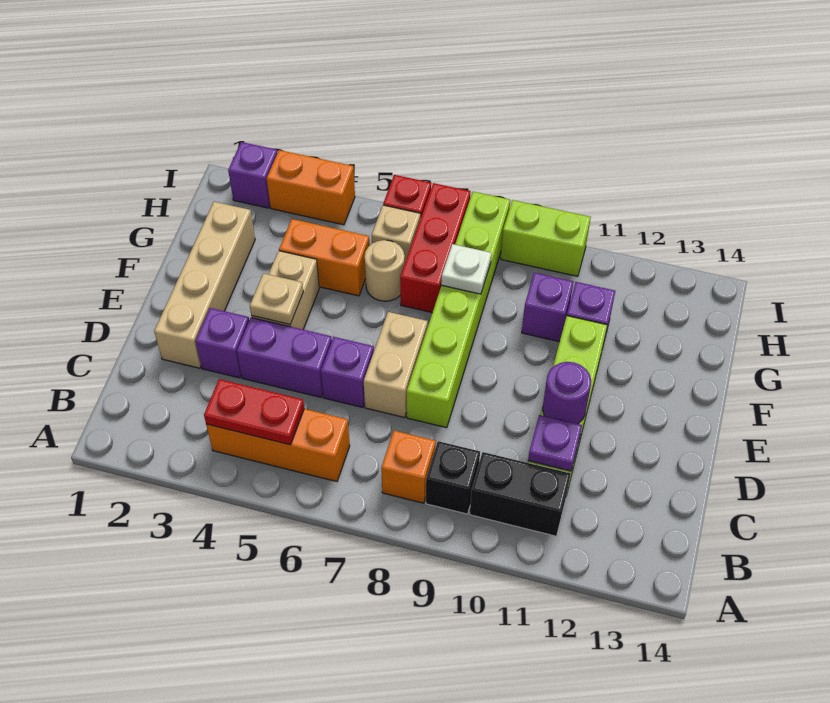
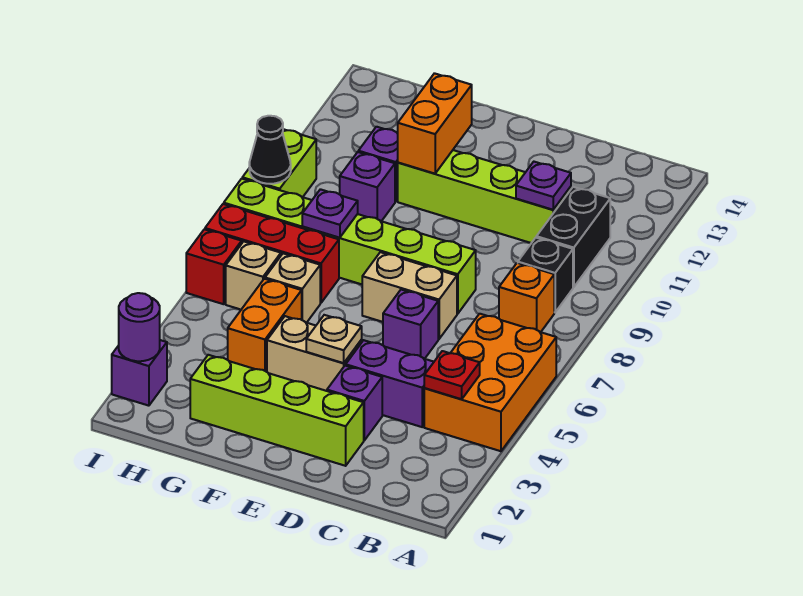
orange 1x3 brick [206,409,350,482] -> orange 2x3 brick [424,314,556,451]
red 1x2 plate [204,379,304,445] -> red 1x1 plate [424,351,480,399]
tan 1x4 brick [154,202,255,368] -> lime 1x4 brick [190,355,364,466]
purple 1x2 brick [237,318,332,398] -> purple 1x2 brick turned to [346,340,434,427]
purple 1x1 round brick [543,362,591,424] -> purple 1x1 round brick moved to [119,293,160,361]
tan 1x1 round brick [364,240,405,301] -> tan 1x1 brick [265,254,320,323]
white 1x1 plate [441,244,491,294] -> purple 1x1 plate [302,189,358,238]
orange 1x2 brick [267,150,355,225] -> orange 1x2 brick moved to [398,73,472,174]
none -> black 1x1 cone [249,116,291,184]

